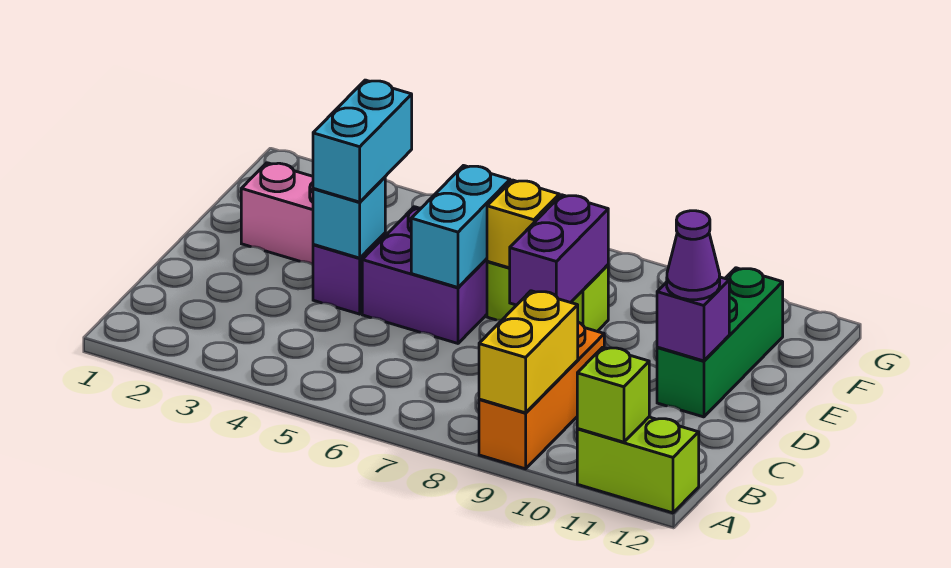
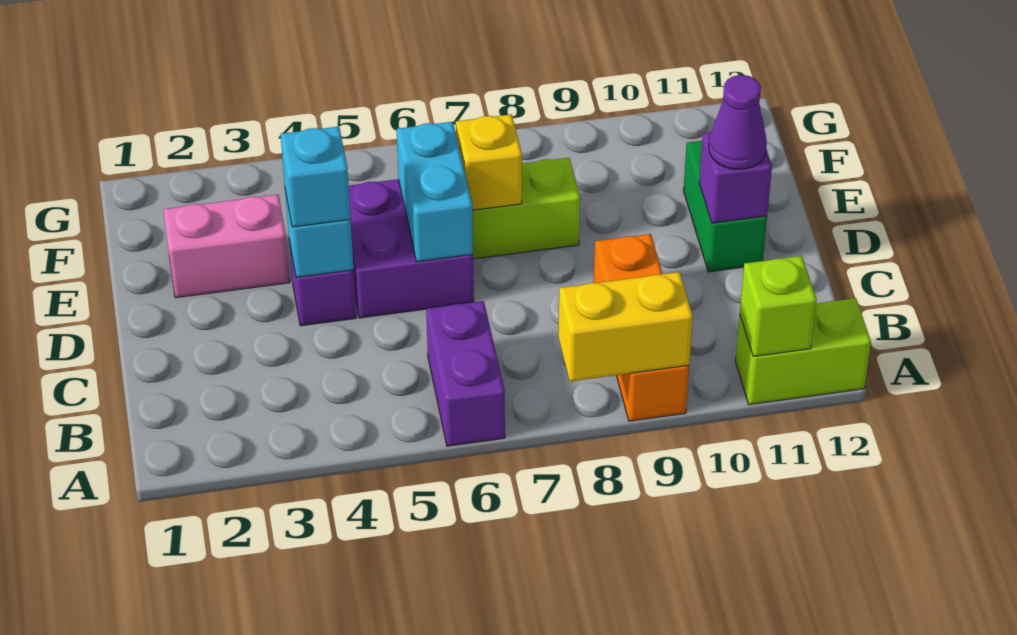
yellow 1x2 brick [479,291,578,413] -> yellow 1x2 brick turned to [558,272,693,381]
cyan 1x2 brick [313,80,412,202] -> cyan 1x1 brick [281,127,351,227]
purple 1x2 brick [510,195,608,305] -> purple 1x2 brick moved to [426,301,505,446]
green 1x3 brick [657,268,783,417] -> green 1x2 brick [684,141,767,272]

